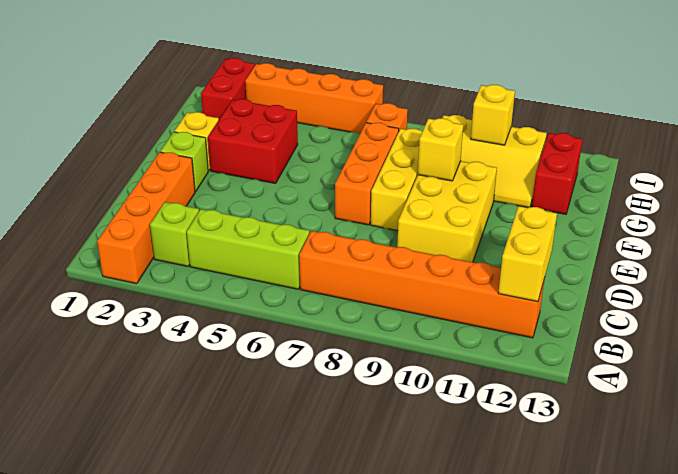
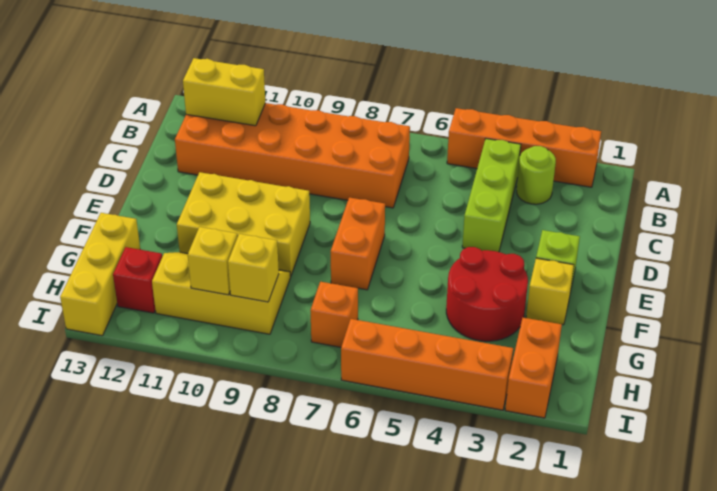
orange 1x4 brick [97,152,195,284] -> orange 1x4 brick turned to [447,108,601,187]
lime 1x1 brick [150,202,199,266] -> lime 1x1 round brick [517,146,556,204]
lime 1x3 brick [187,209,309,289] -> lime 1x3 brick turned to [462,139,521,252]
orange 1x6 brick [299,231,545,338] -> orange 2x6 brick [175,103,410,208]
yellow 1x2 brick [498,206,557,302] -> yellow 1x2 brick turned to [183,58,265,126]
yellow 2x3 brick [397,161,497,262] -> yellow 2x3 brick turned to [177,172,310,276]
orange 1x3 brick [335,123,399,225] -> orange 1x2 brick [331,197,385,290]
yellow 1x3 brick [371,129,422,231] -> yellow 1x3 brick moved to [60,213,140,336]
red 2x2 brick [208,99,298,183] -> red 2x2 round brick [446,247,528,341]
yellow 1x1 brick [418,118,463,181] -> yellow 1x1 brick moved to [228,234,279,302]
red 1x2 brick [532,133,582,214] -> red 1x1 brick [113,247,162,313]
red 1x2 brick [201,58,255,119] -> orange 1x2 brick [505,318,562,418]

